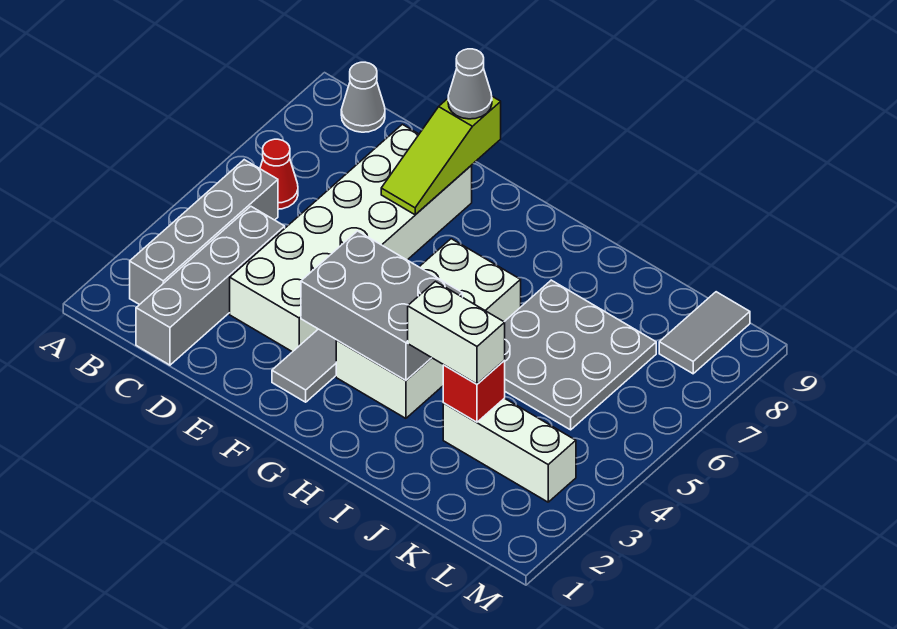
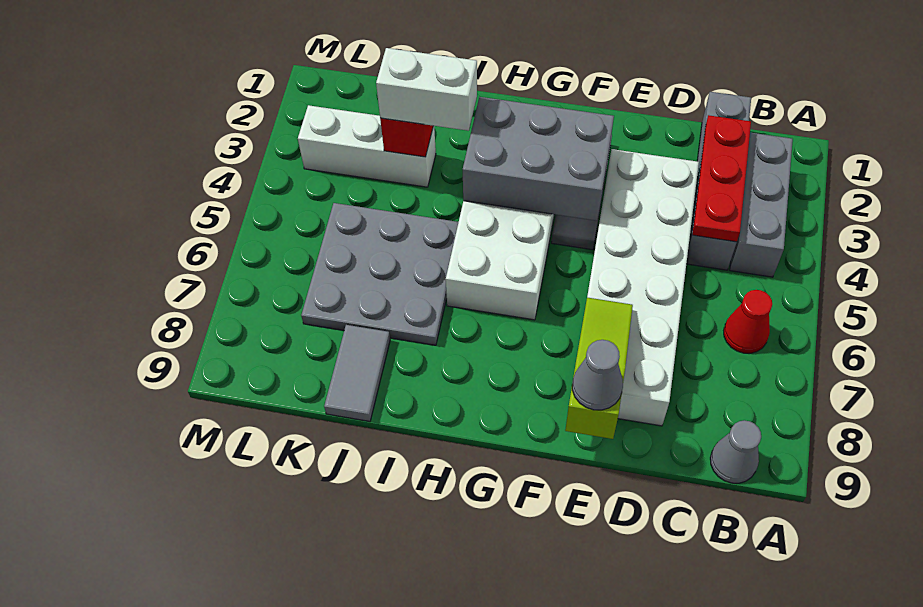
grey 1x4 brick [130,160,278,305] -> grey 1x3 brick [730,133,793,277]
none -> red 1x3 plate [692,115,751,242]
grey 1x2 tile [659,292,750,374] -> grey 1x2 tile moved to [324,325,390,421]

